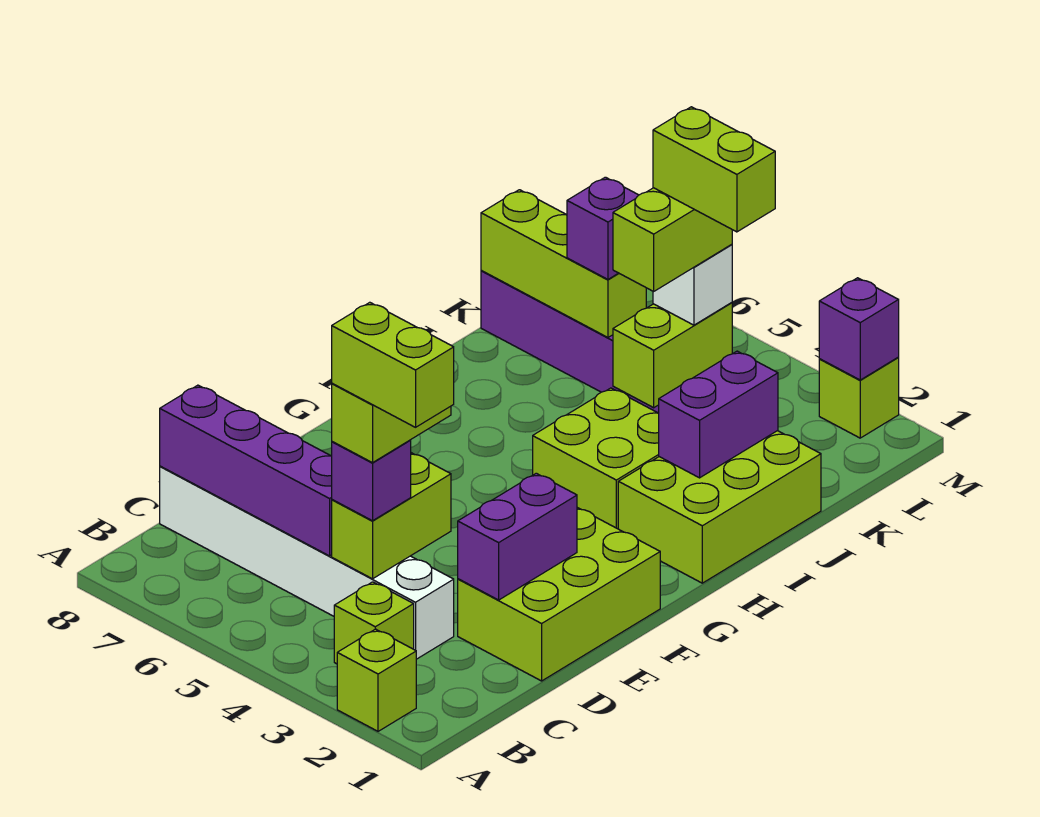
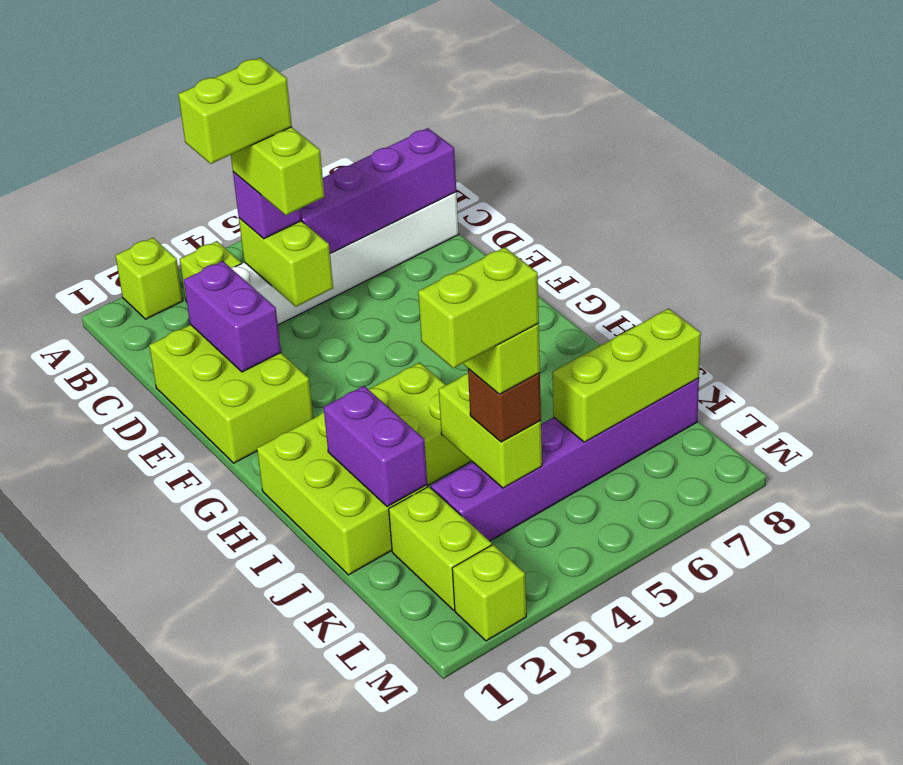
none -> lime 1x2 brick [389,487,492,610]
white 1x1 brick [653,244,732,325] -> brown 1x1 brick [468,369,541,442]
purple 1x1 brick [567,177,638,279] -> none
purple 1x1 brick [819,278,899,380] -> none

